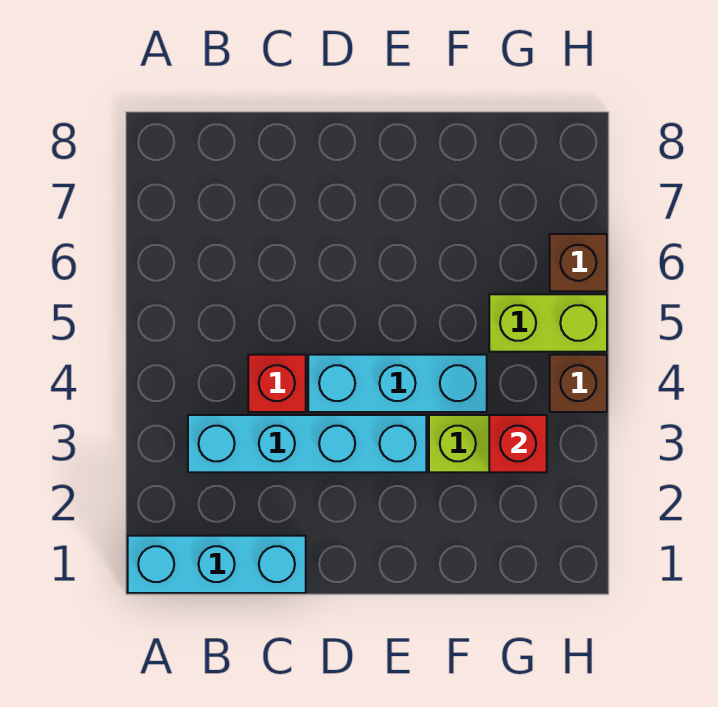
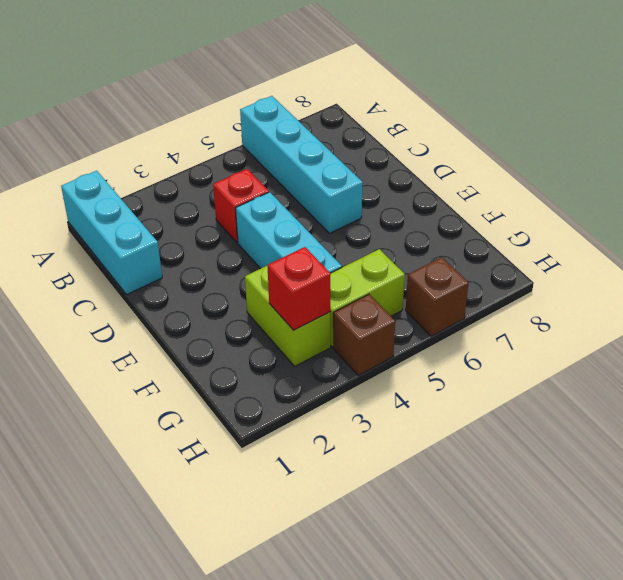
cyan 1x4 brick [188,415,426,472] -> cyan 1x4 brick moved to [240,96,363,234]
lime 1x2 brick [489,294,607,352] -> lime 1x2 brick turned to [330,249,405,347]

